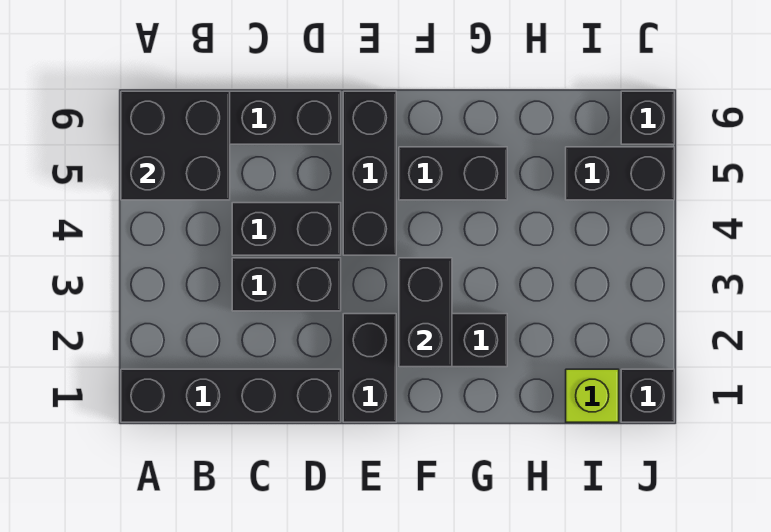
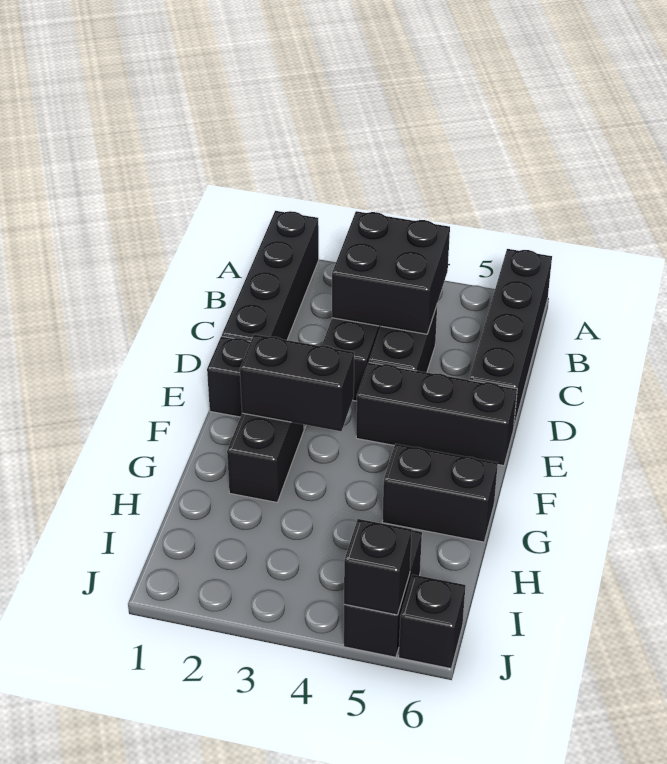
black 2x2 brick [121,91,230,200] -> black 2x2 brick moved to [332,211,450,334]
black 1x2 brick [399,147,507,200] -> black 1x2 brick turned to [382,444,498,542]
lime 1x1 brick [566,369,619,422] -> none
black 1x1 brick [621,369,674,422] -> black 1x1 brick moved to [344,519,412,615]

